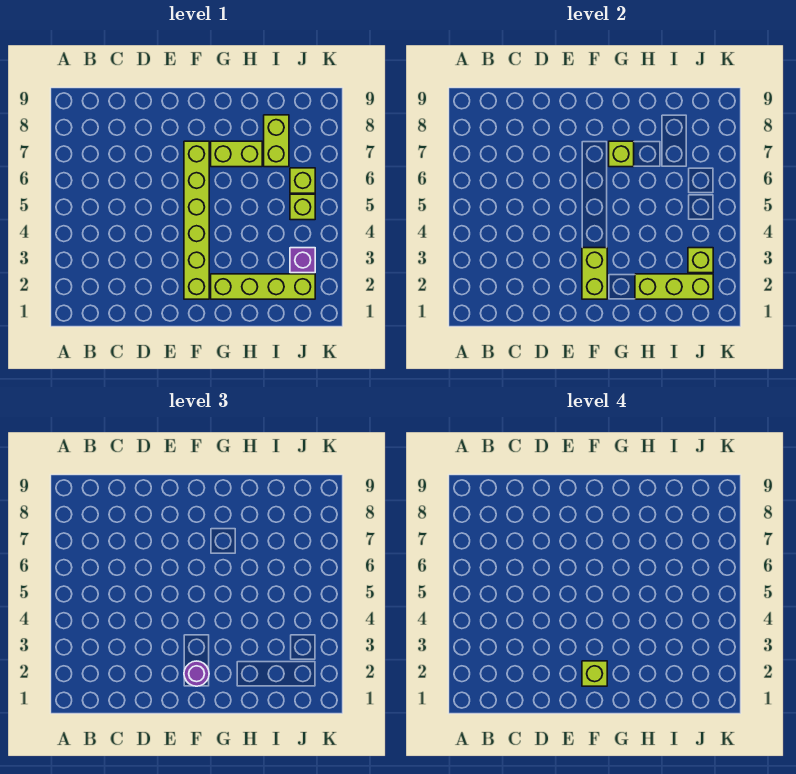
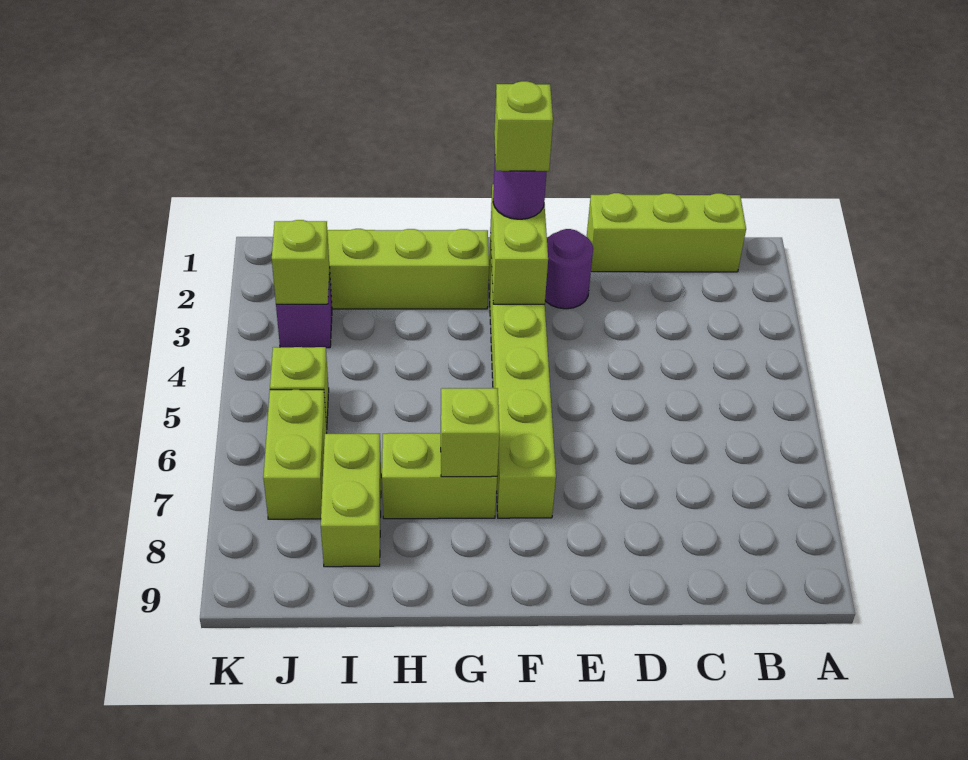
none -> purple 1x1 round brick [545,229,593,309]
lime 1x3 brick [635,274,713,299] -> lime 1x3 brick moved to [587,193,746,272]
lime 1x1 brick [290,168,315,193] -> lime 1x2 brick [263,390,327,519]

